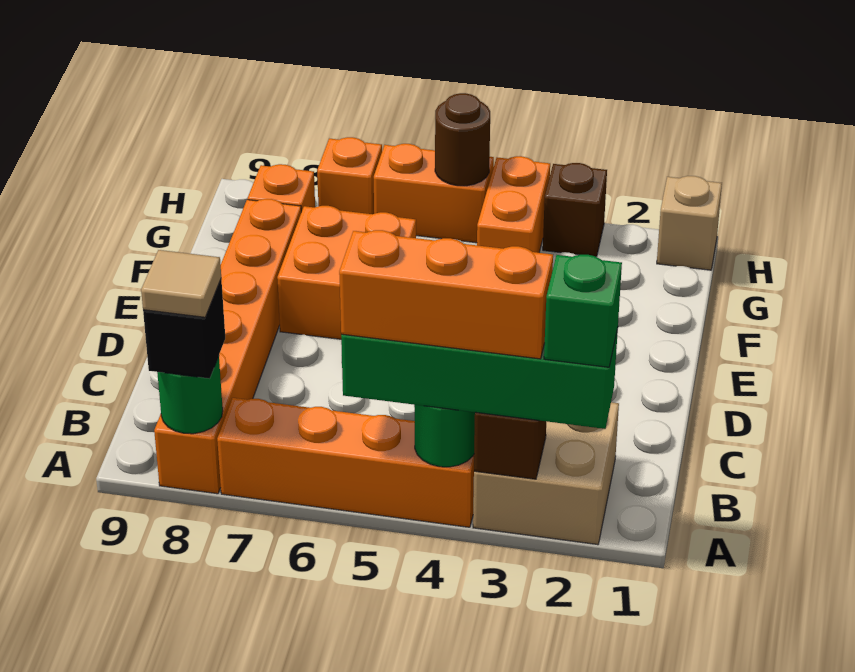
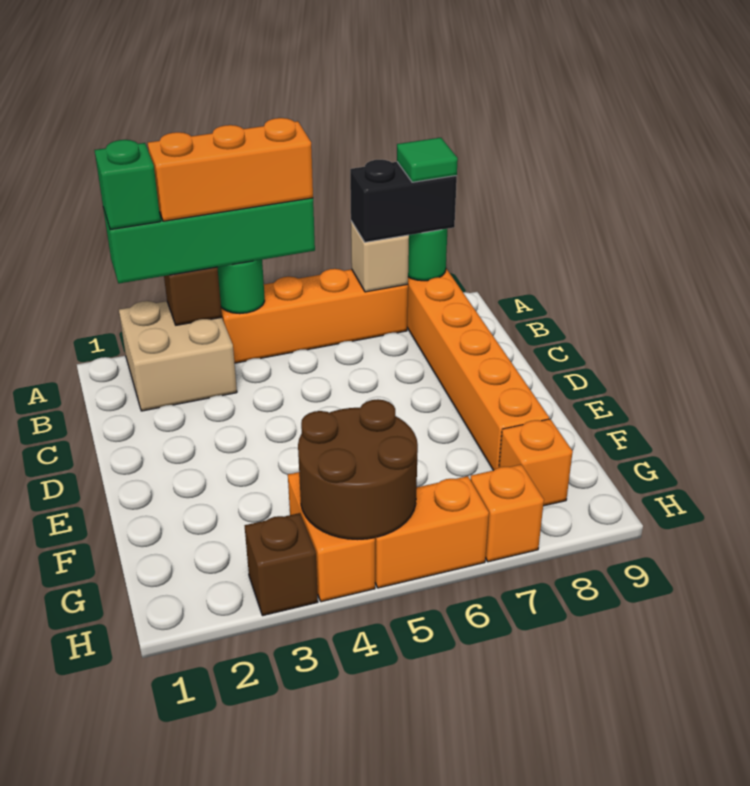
black 1x1 brick [143,279,225,379] -> black 1x2 brick [350,160,457,242]
tan 1x1 tile [141,250,221,317] -> green 1x1 tile [397,138,458,182]
orange 2x2 brick [277,206,416,339] -> none
tan 1x1 brick [657,176,722,270] -> tan 1x1 brick moved to [351,221,409,292]
brown 1x1 round brick [435,93,490,186] -> brown 2x2 round brick [298,399,418,539]

